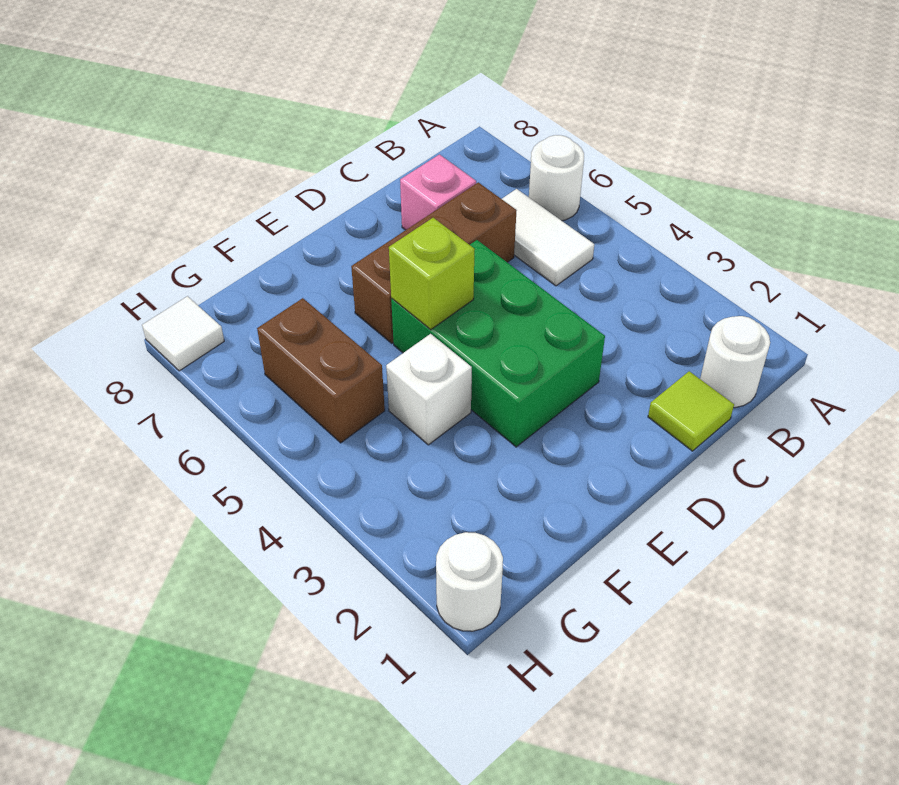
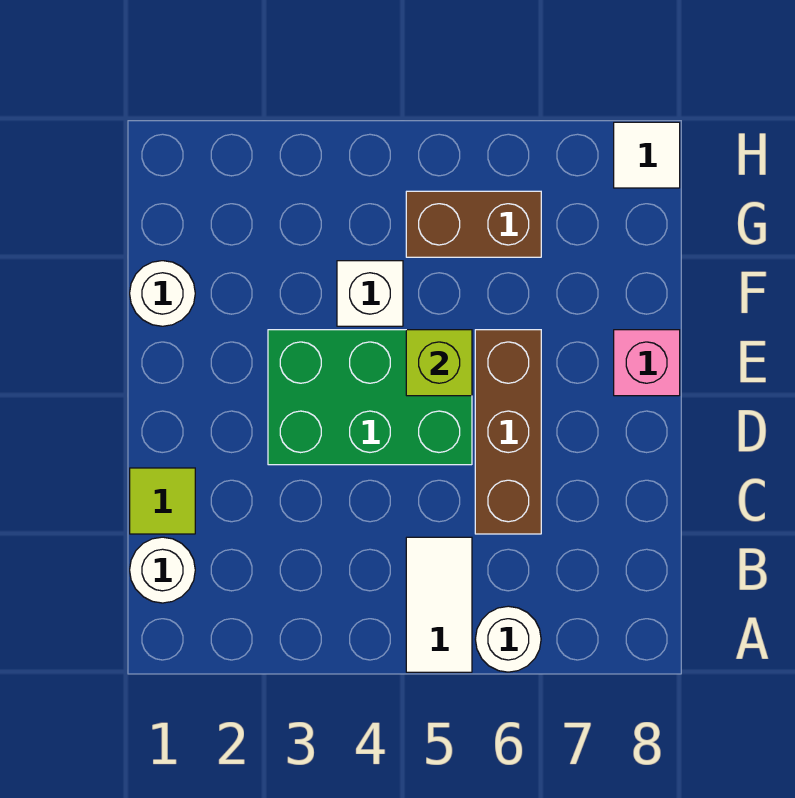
white 1x2 tile [502,189,594,286] -> white 1x2 tile turned to [406,537,472,672]
pink 1x1 brick [400,155,476,230] -> pink 1x1 brick moved to [614,330,680,396]
white 1x1 round brick [436,532,503,631] -> white 1x1 round brick moved to [130,261,195,326]

